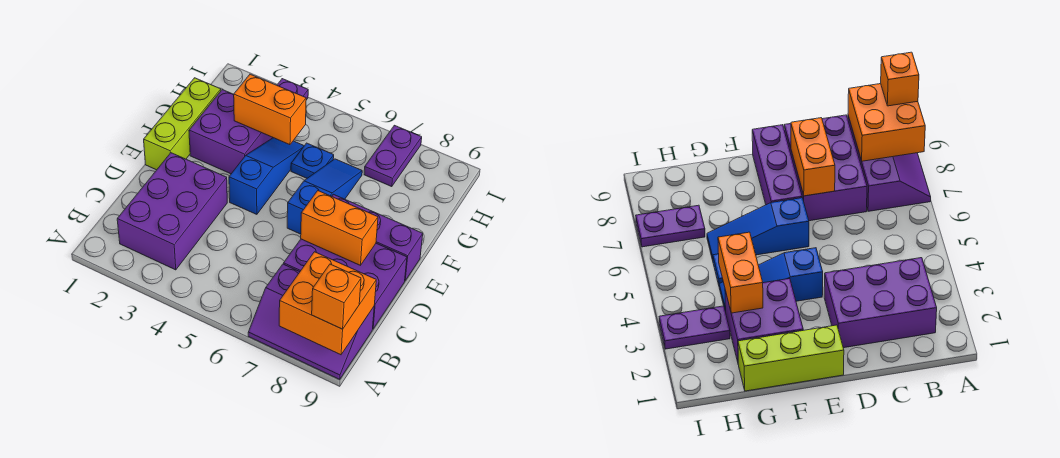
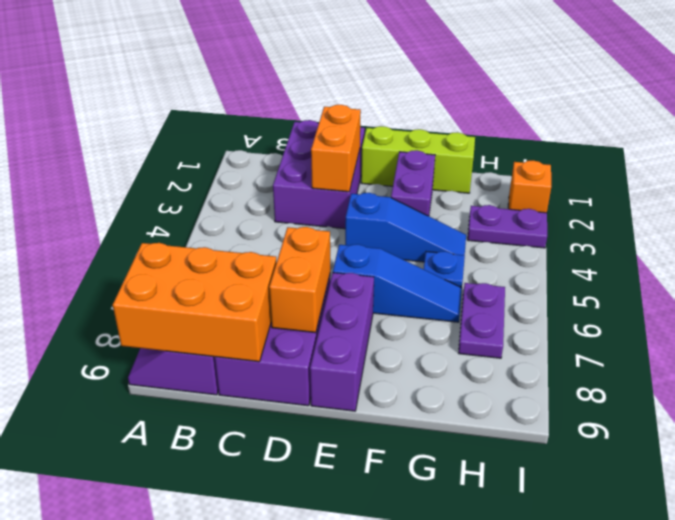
orange 2x2 brick [279,252,376,355] -> orange 2x3 brick [113,243,277,362]
orange 1x1 brick [312,264,361,329] -> orange 1x1 brick moved to [508,160,551,213]
purple 2x3 brick [117,153,227,270] -> purple 2x3 brick turned to [273,120,365,229]
purple 2x2 brick [189,90,273,174] -> purple 1x2 brick [391,150,435,216]
orange 1x2 brick [234,74,306,145] -> orange 1x2 brick moved to [311,105,361,192]
purple 1x2 plate [364,125,422,187] -> purple 1x2 plate turned to [459,283,505,358]

